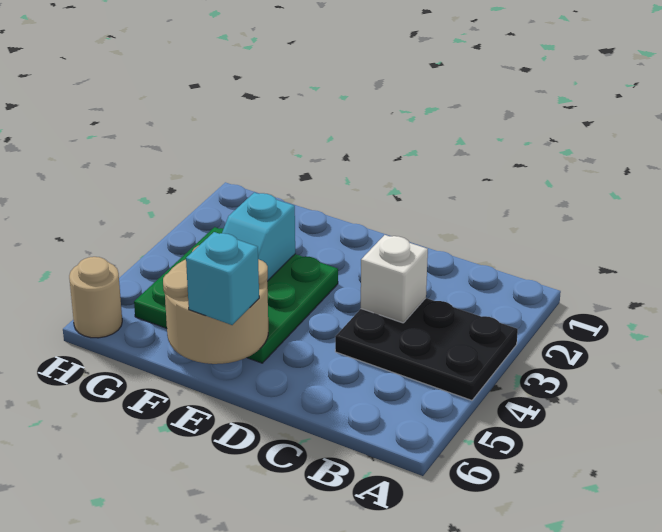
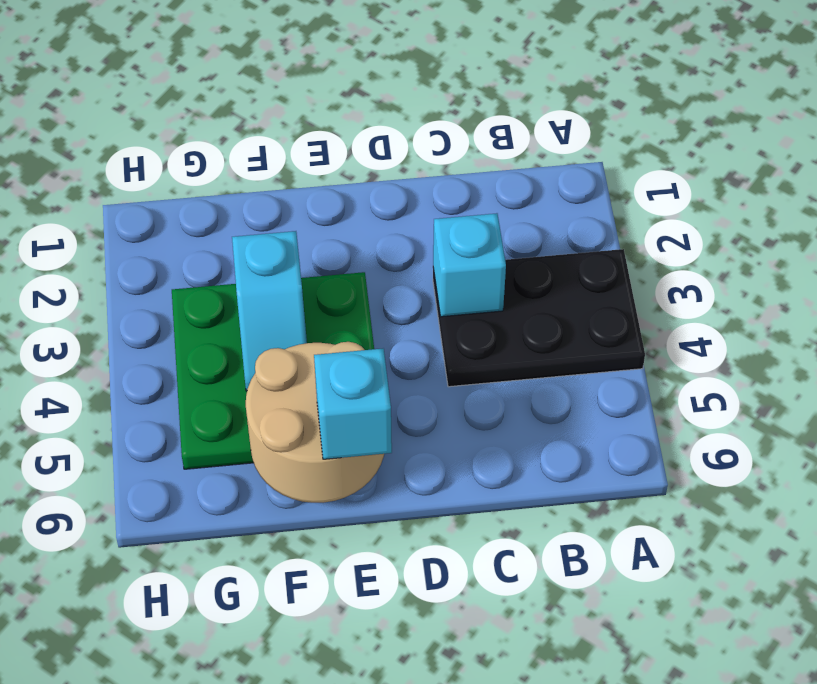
white 1x1 brick [361,235,428,323] -> cyan 1x1 brick [433,213,506,317]
tan 1x1 round brick [69,257,122,338] -> none

